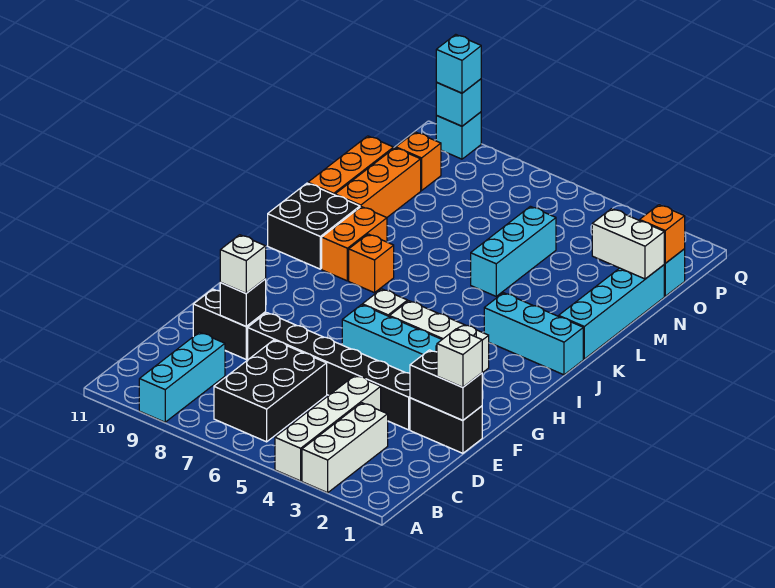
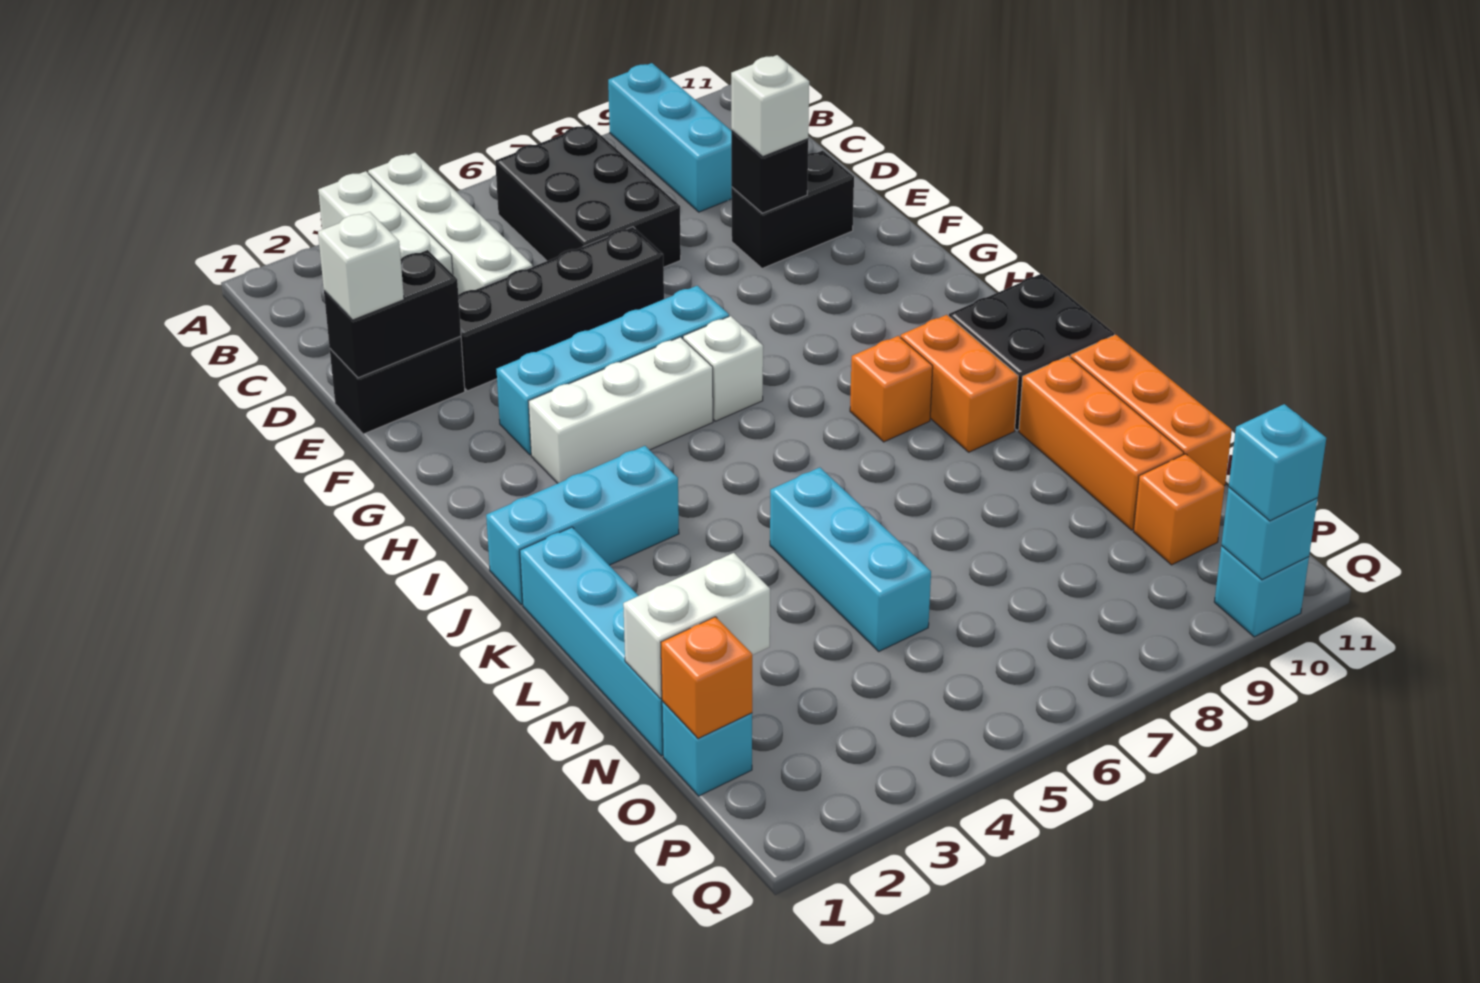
black 1x6 brick [248,313,410,430] -> black 1x4 brick [458,227,664,391]

